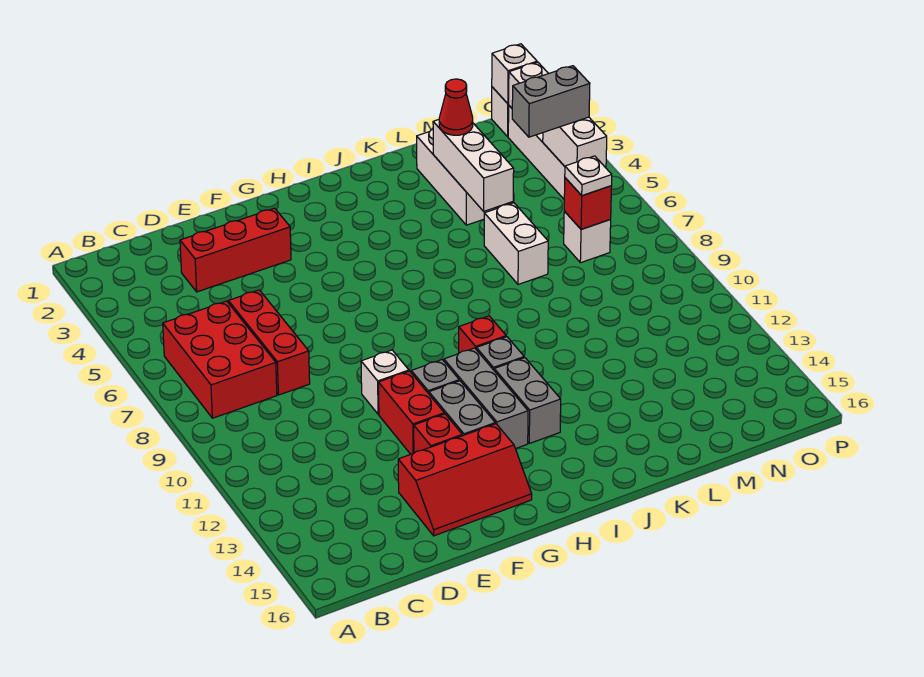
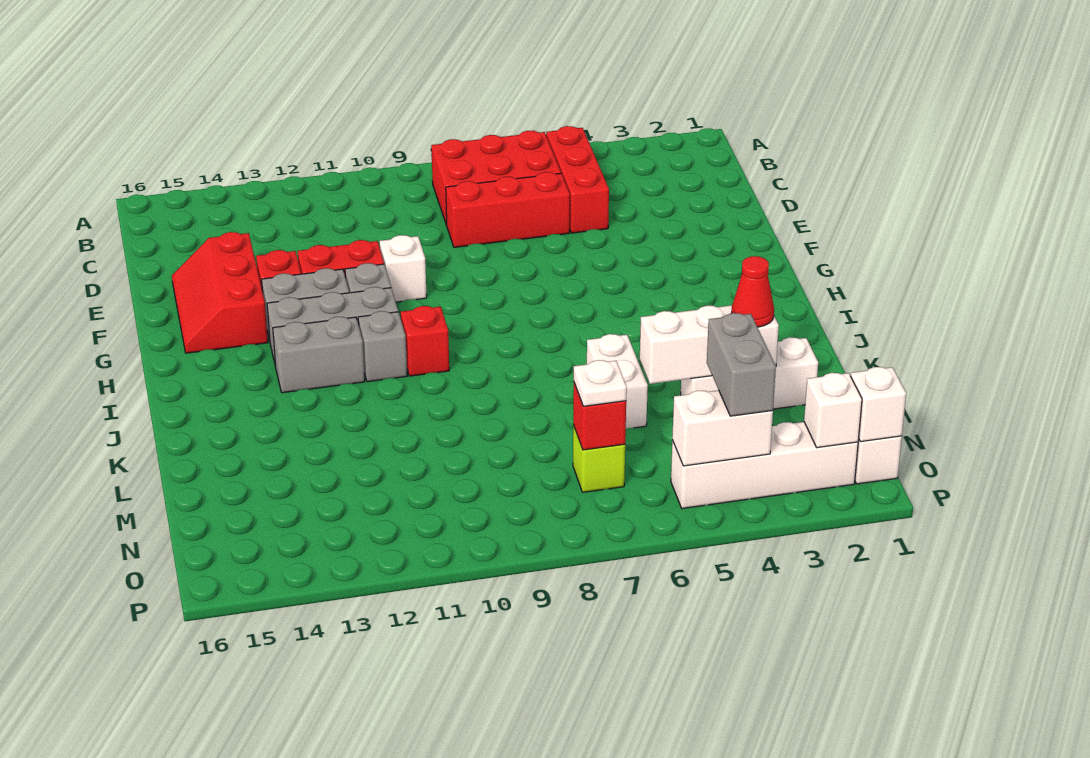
red 1x3 brick [180,208,291,292] -> red 1x3 brick moved to [546,126,609,233]
white 1x2 brick [484,203,548,284] -> white 1x2 brick turned to [587,334,648,429]
white 1x1 brick [564,211,611,263] -> lime 1x1 brick [573,425,625,492]

